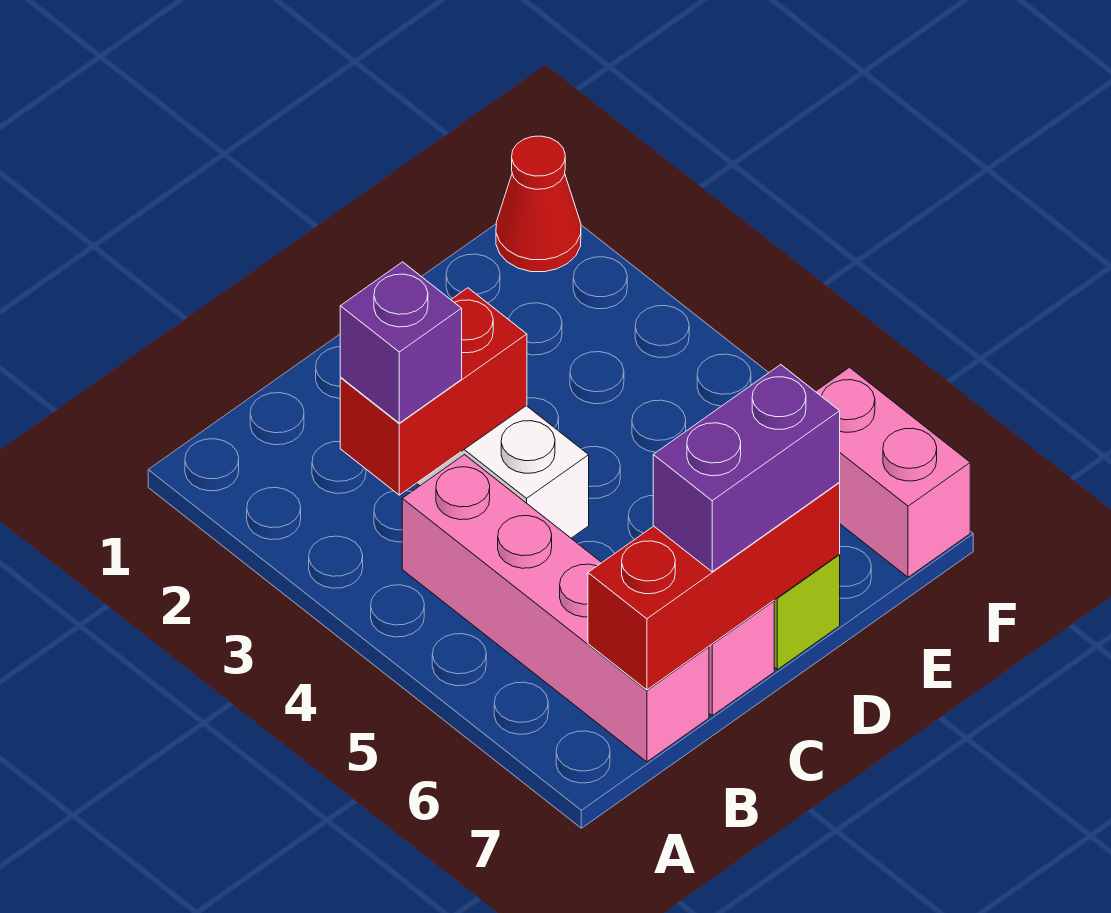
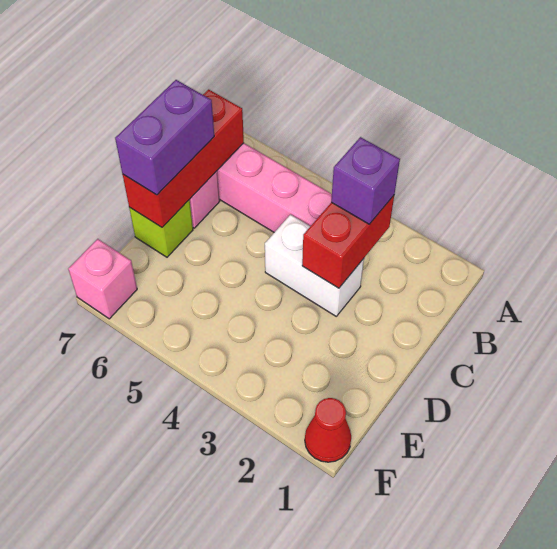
pink 1x2 brick [815,368,970,577] -> pink 1x1 brick [68,239,137,319]

